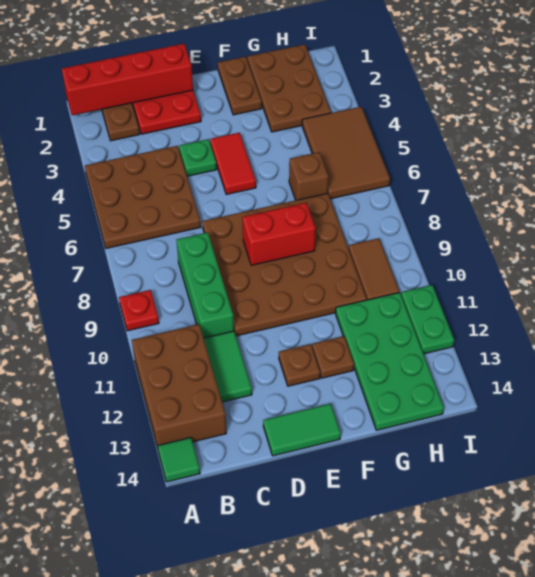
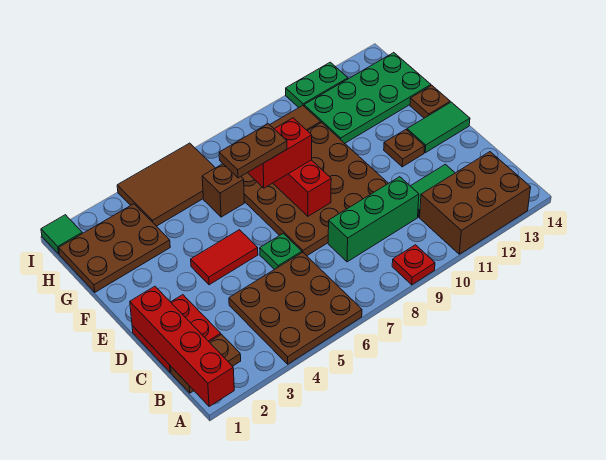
green 1x1 tile [158,437,200,482] -> green 1x1 tile moved to [41,215,82,254]
green 1x1 plate [179,139,217,176] -> green 1x1 plate moved to [260,234,302,270]
green 1x2 tile [263,404,341,456] -> green 1x2 tile turned to [407,102,470,153]
brown 1x2 plate [218,57,262,115] -> brown 1x2 plate moved to [219,124,287,178]
none -> red 1x2 brick [248,118,312,188]
brown 1x1 plate [312,336,354,378] -> brown 1x1 plate moved to [410,85,450,118]

